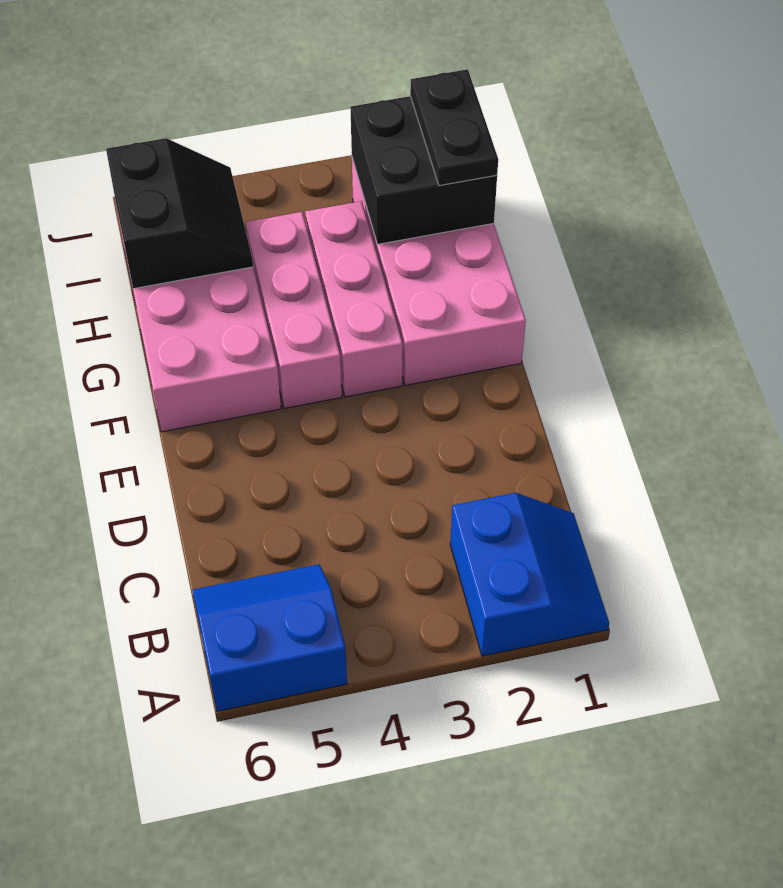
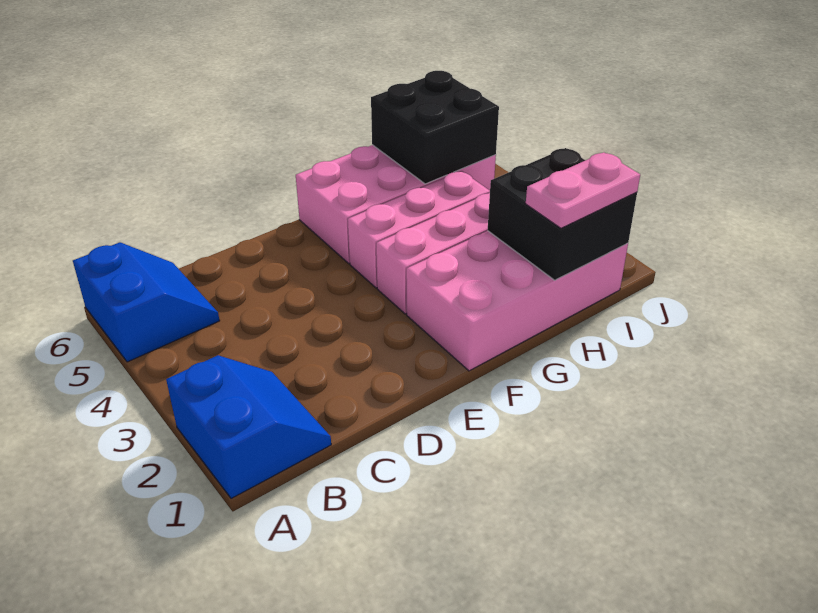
blue 2x2 slope [450,493,609,656] -> blue 2x2 slope turned to [166,355,331,499]
black 1x2 plate [410,69,498,186] -> pink 1x2 plate [526,152,640,228]
black 2x2 slope [106,138,253,289] -> black 2x2 brick [371,71,499,184]

